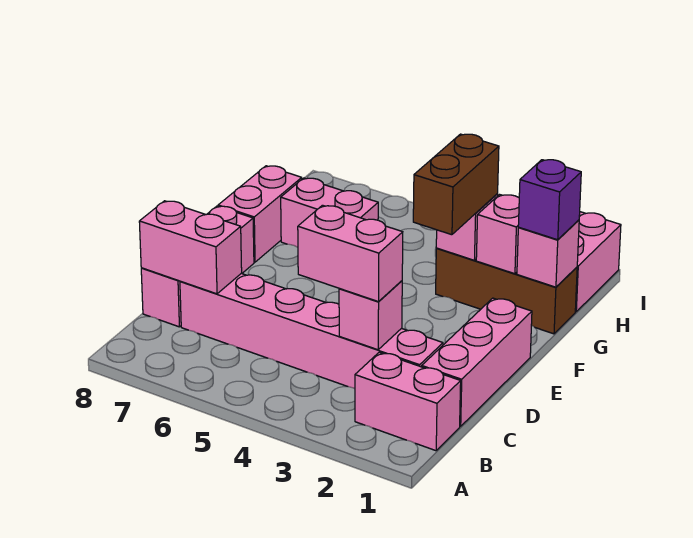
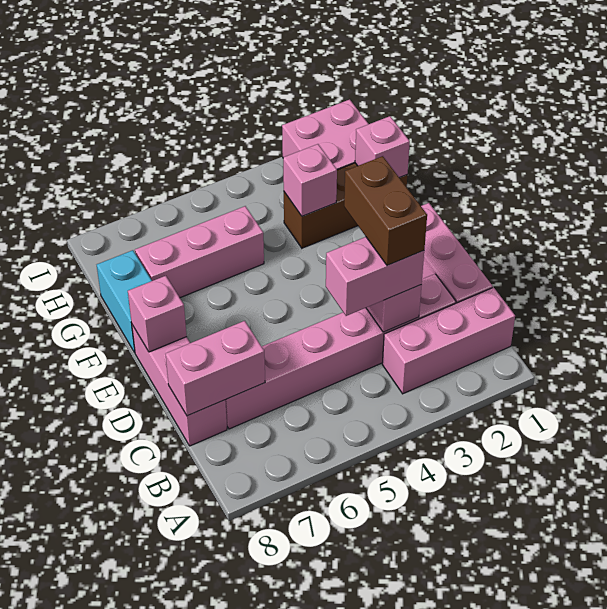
pink 1x2 brick [355,352,461,451] -> pink 1x3 brick [382,287,515,394]
brown 1x2 brick [413,134,499,235] -> brown 1x2 brick moved to [344,156,427,266]
pink 1x2 brick [218,166,302,262] -> cyan 1x2 brick [97,250,152,353]
purple 1x1 brick [518,160,581,240] -> none
pink 1x1 brick [476,195,519,274] -> pink 1x1 brick moved to [128,276,187,352]
pink 1x2 brick [281,178,378,247] -> pink 1x3 brick [135,206,264,298]

